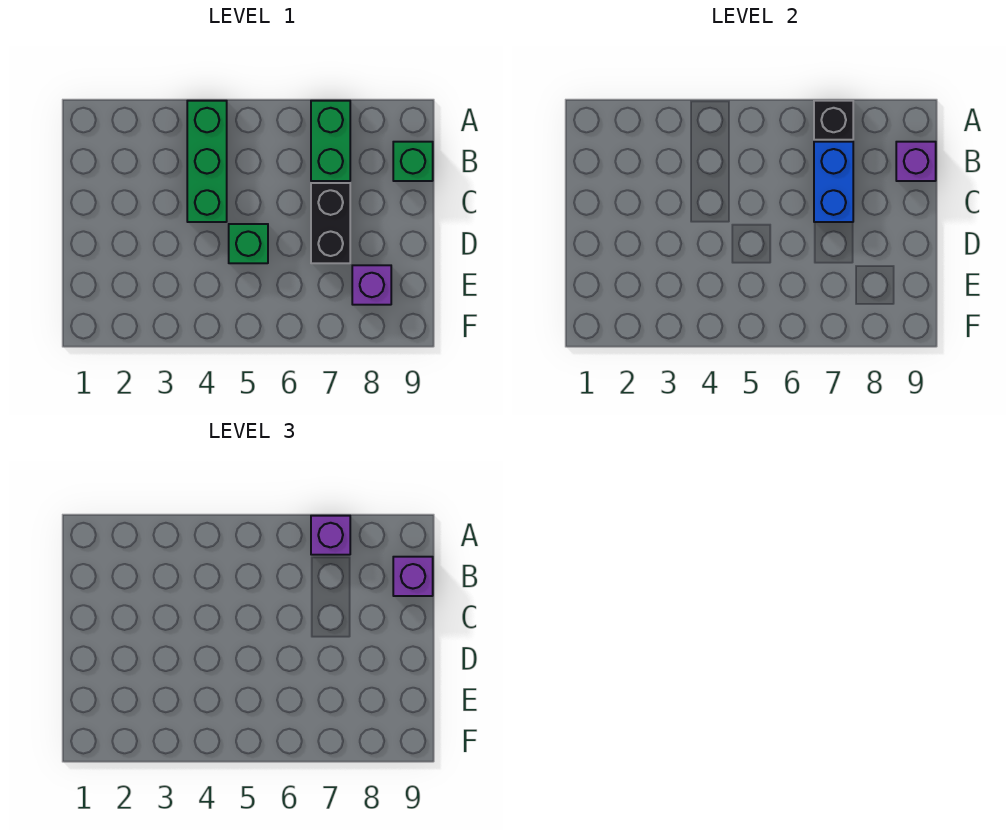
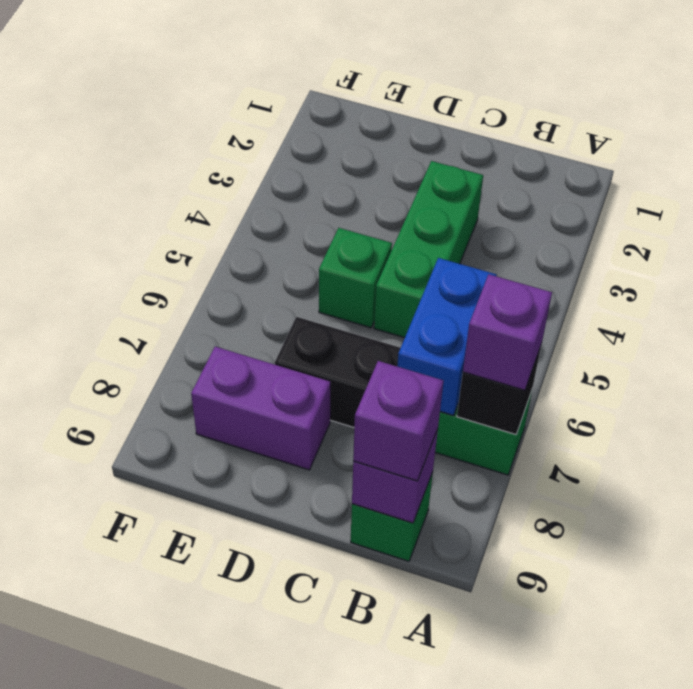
green 1x3 brick [187,101,227,222] -> green 1x3 brick turned to [374,161,483,338]
blue 1x2 brick [814,142,853,222] -> blue 1x2 brick turned to [397,258,497,416]
purple 1x1 brick [352,265,391,305] -> purple 1x2 brick [191,347,330,470]

